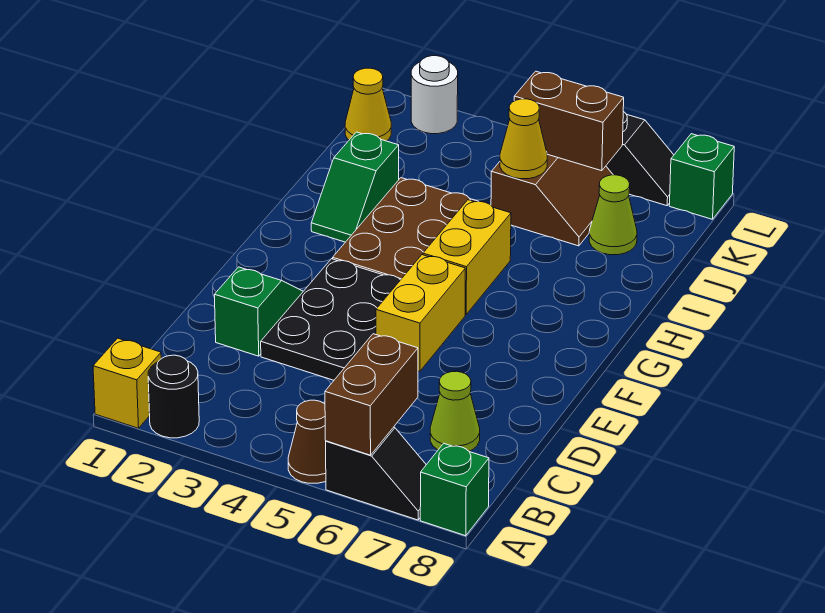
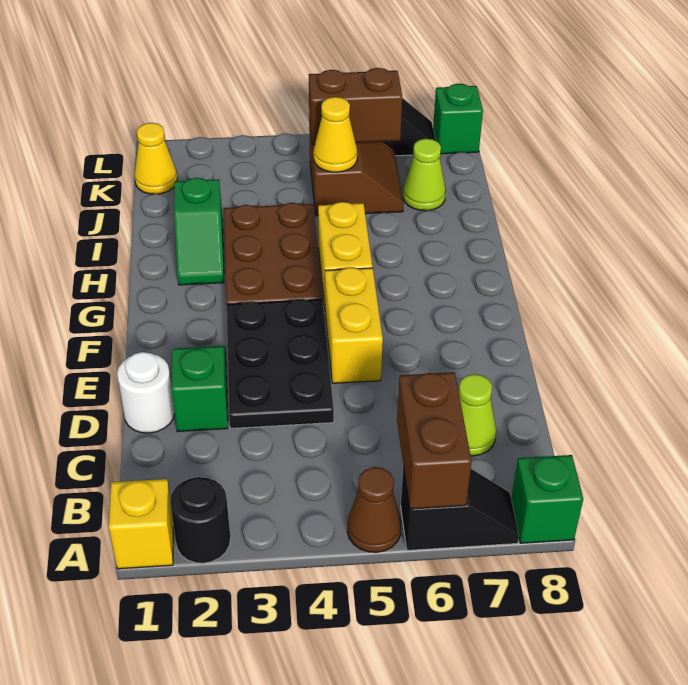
white 1x1 round brick [411,56,458,134] -> white 1x1 round brick moved to [117,352,175,433]

